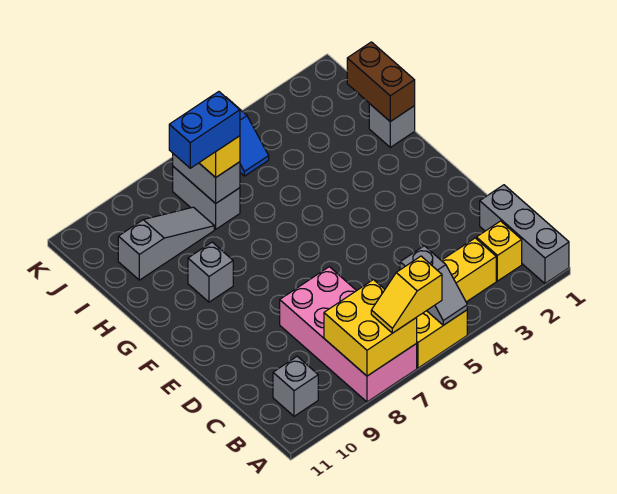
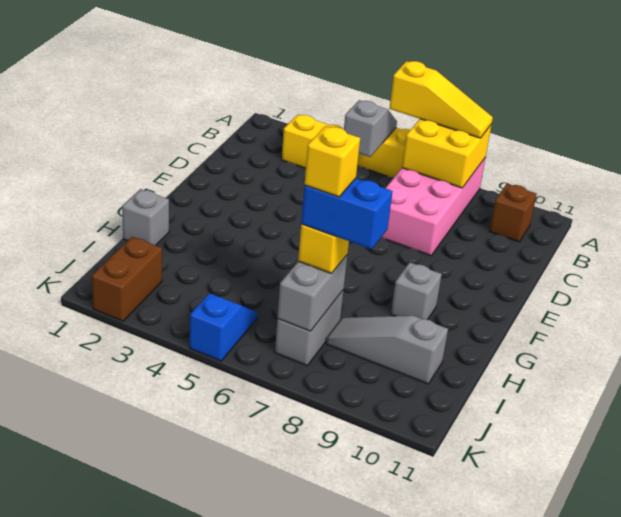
grey 1x3 brick [480,185,569,283] -> none
yellow 1x2 slope [371,256,442,333] -> yellow 1x3 slope [389,61,493,138]
yellow 1x1 brick [476,221,522,281] -> yellow 1x1 brick moved to [304,126,360,197]
grey 1x1 brick [273,356,318,416] -> brown 1x1 brick [489,184,537,242]
brown 1x2 brick [347,42,415,122] -> brown 1x2 brick moved to [92,237,162,321]

